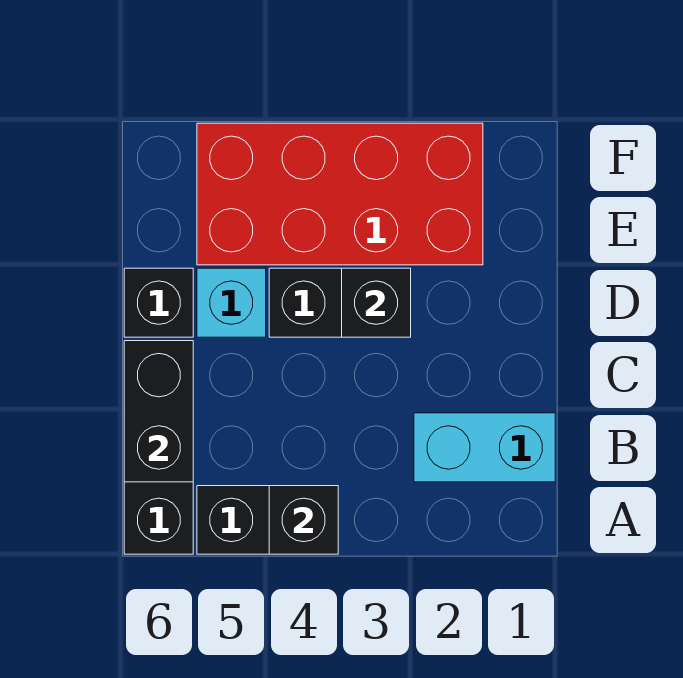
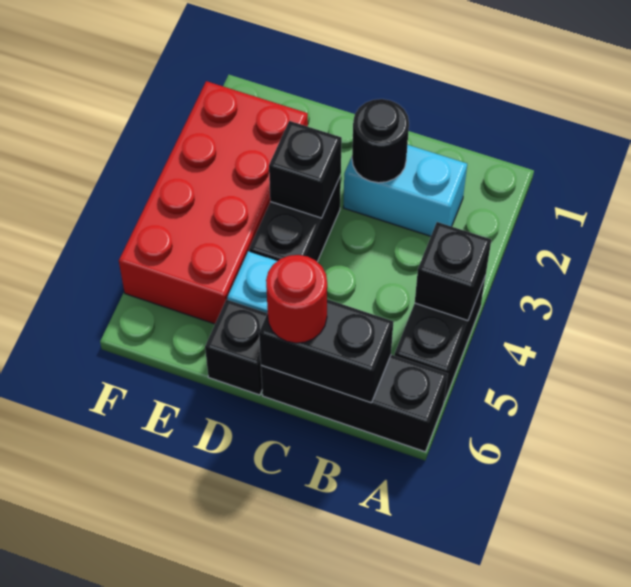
cyan 1x2 brick [414,413,555,482] -> cyan 1x2 brick turned to [343,145,467,236]
none -> black 1x1 round brick [352,99,409,183]
none -> red 1x1 round brick [266,255,327,343]

